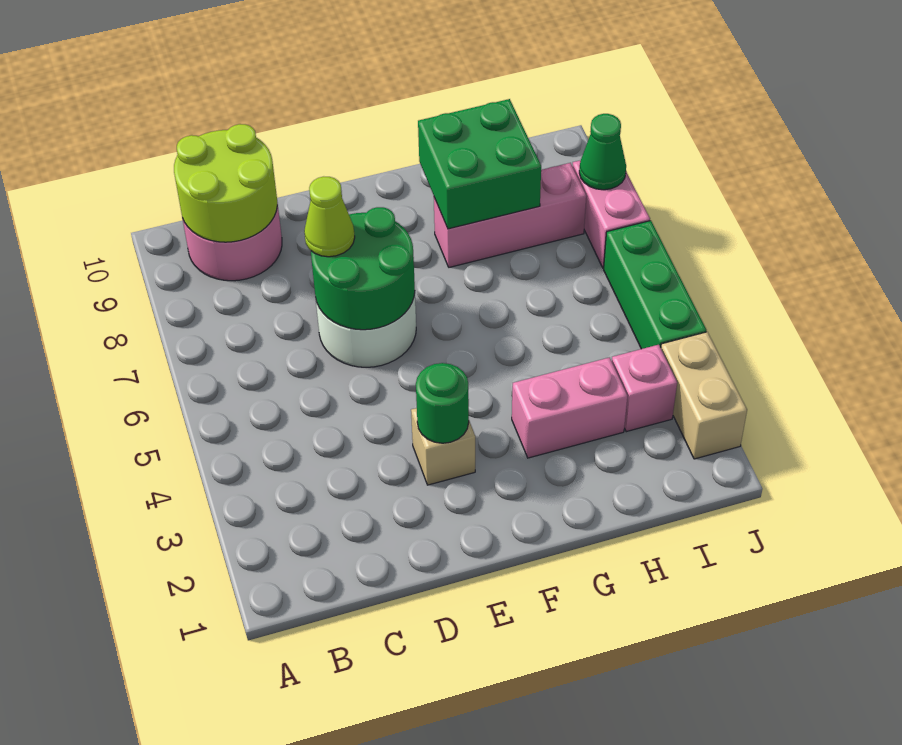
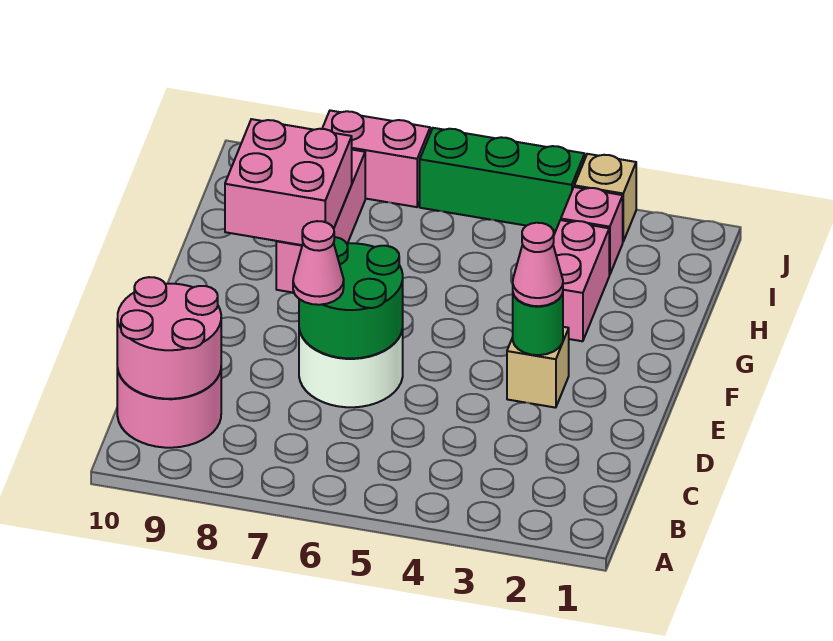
lime 2x2 round brick [174,124,277,242] -> pink 2x2 round brick [117,277,221,399]
lime 1x1 cone [304,177,355,257] -> pink 1x1 cone [293,221,344,305]
none -> pink 1x1 cone [513,223,563,306]
green 2x2 brick [418,99,541,229] -> pink 2x2 brick [225,119,352,245]
tan 1x2 brick [661,332,747,459] -> tan 1x1 brick [574,154,636,241]
green 1x1 cone [579,114,626,190] -> none

